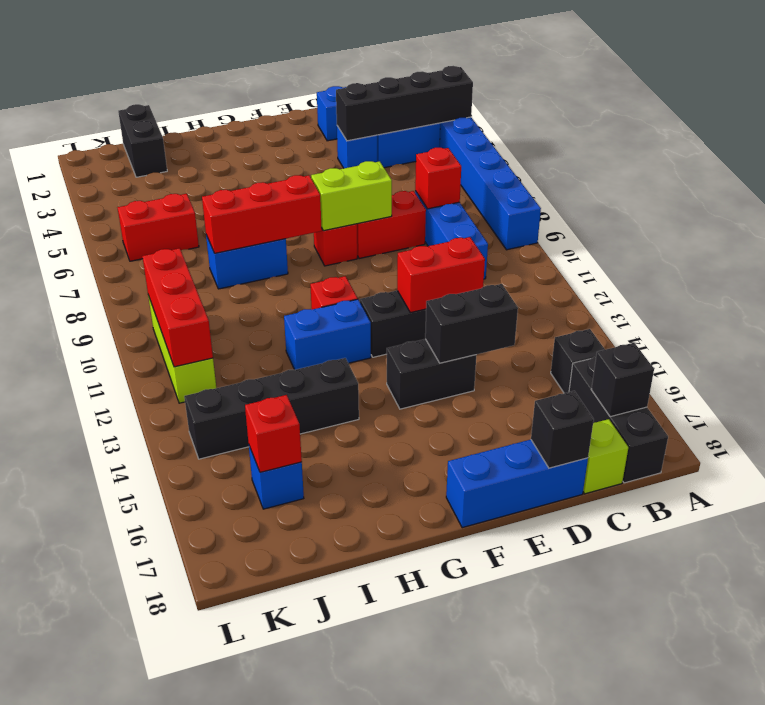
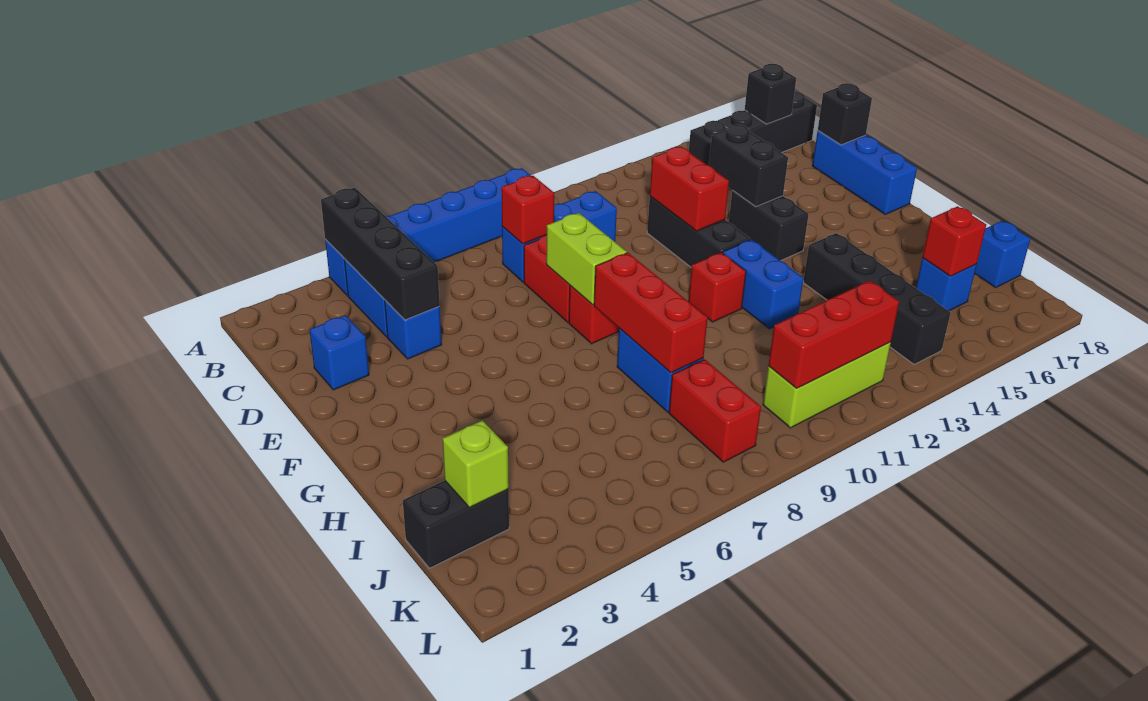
lime 1x1 brick [583,419,628,494] -> lime 1x1 brick moved to [443,420,509,507]
red 1x2 brick [118,194,199,261] -> red 1x2 brick moved to [669,359,761,462]
none -> blue 1x1 brick [975,221,1030,287]

